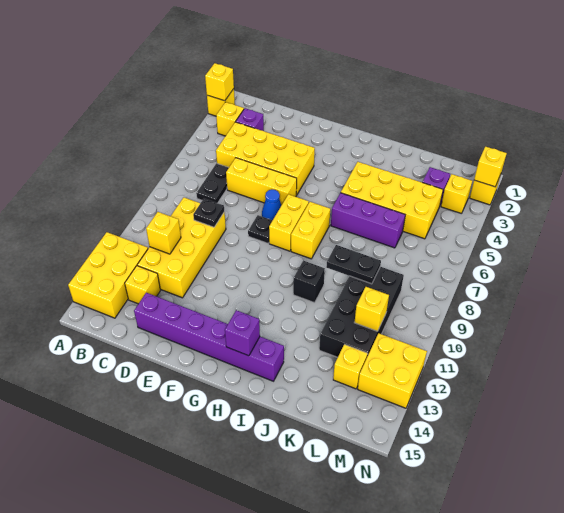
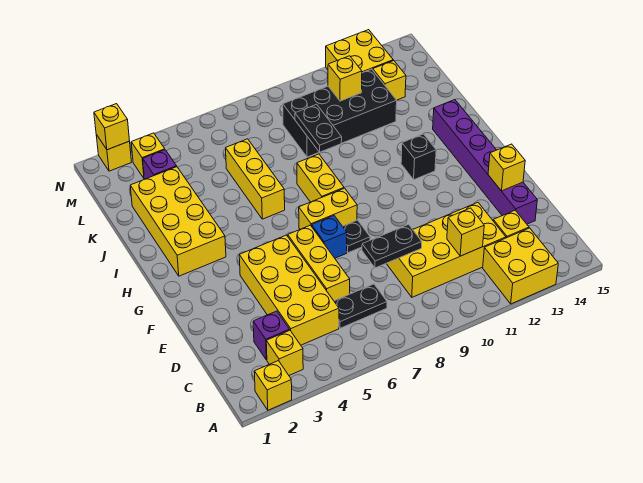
yellow 1x1 brick [205,63,234,101] -> yellow 1x1 brick moved to [488,144,525,191]
yellow 2x3 brick [68,232,148,318] -> yellow 2x2 brick [483,228,558,304]
black 1x1 plate [193,199,225,227] -> black 1x2 plate [362,224,422,268]
blue 1x1 cone [262,190,282,220] -> blue 1x1 brick [312,216,347,258]
yellow 1x2 brick [291,202,330,259] -> yellow 1x2 brick turned to [297,154,344,202]
purple 1x1 brick [225,310,260,356] -> none
yellow 2x4 brick [341,162,443,239] -> yellow 2x4 brick moved to [130,167,226,276]
purple 1x3 brick [331,193,405,248] -> yellow 1x3 brick [226,139,285,219]
black 1x1 brick [293,261,325,303] -> black 1x1 brick moved to [401,134,436,180]

